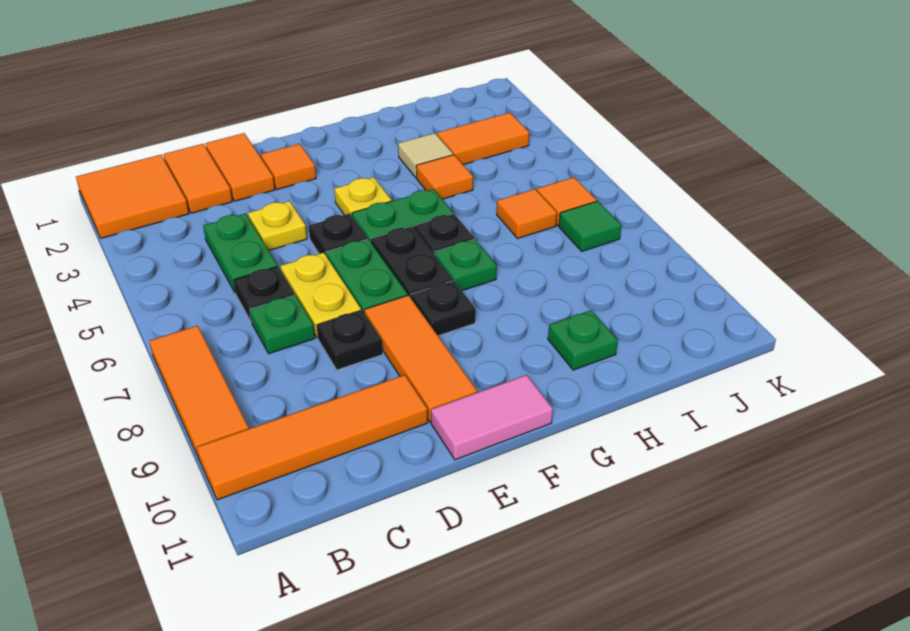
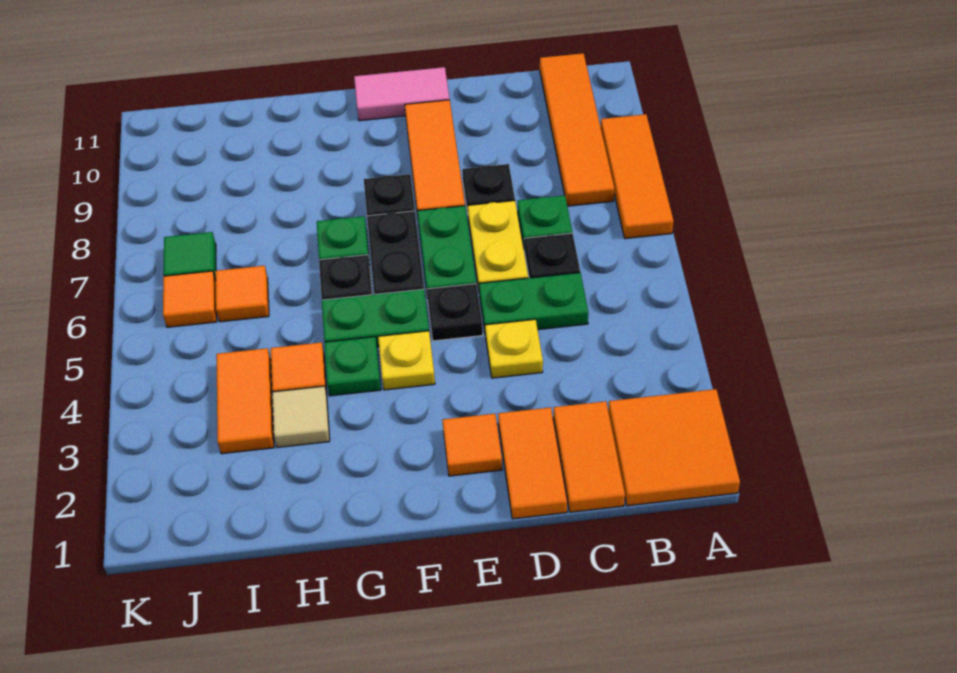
orange 1x4 tile [197,375,428,500] -> orange 1x4 tile turned to [540,53,614,206]
green 1x2 plate [203,213,277,292] -> green 1x2 plate turned to [479,273,588,335]
green 1x1 plate [548,310,618,370] -> green 1x1 plate moved to [324,337,381,396]
orange 1x2 tile [437,113,529,165] -> orange 1x2 tile turned to [216,348,274,454]

